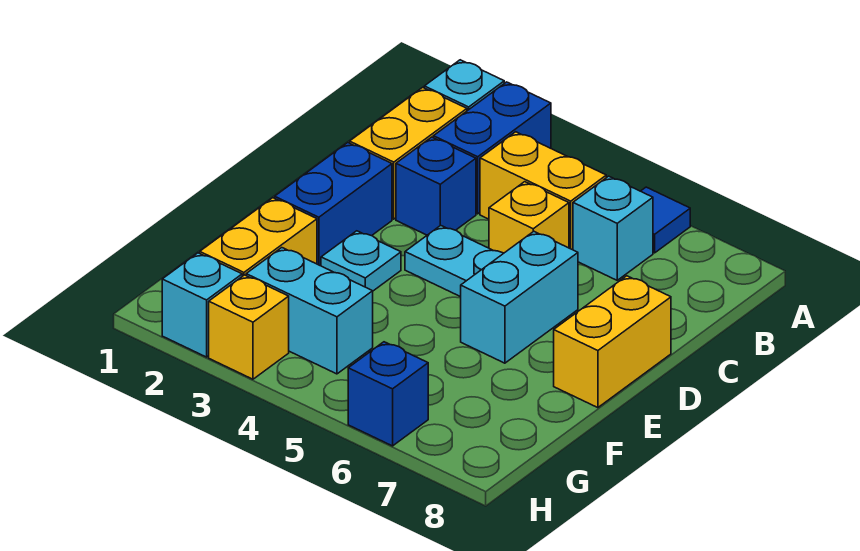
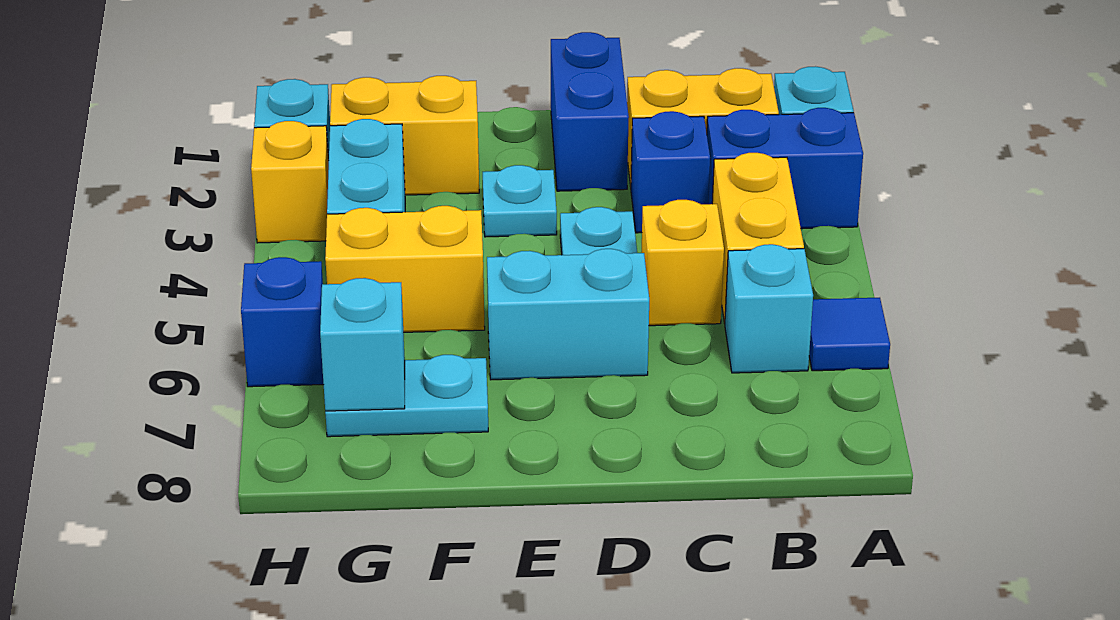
blue 1x2 brick [275,143,392,266] -> blue 1x2 brick turned to [551,32,629,191]
yellow 1x2 brick [554,276,671,408] -> yellow 1x2 brick moved to [325,206,485,332]
none -> cyan 1x2 plate [325,355,488,437]
none -> cyan 1x1 brick [320,278,405,411]

